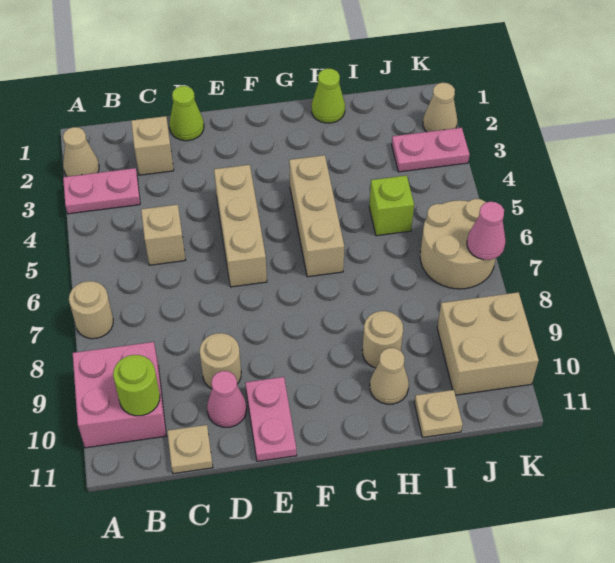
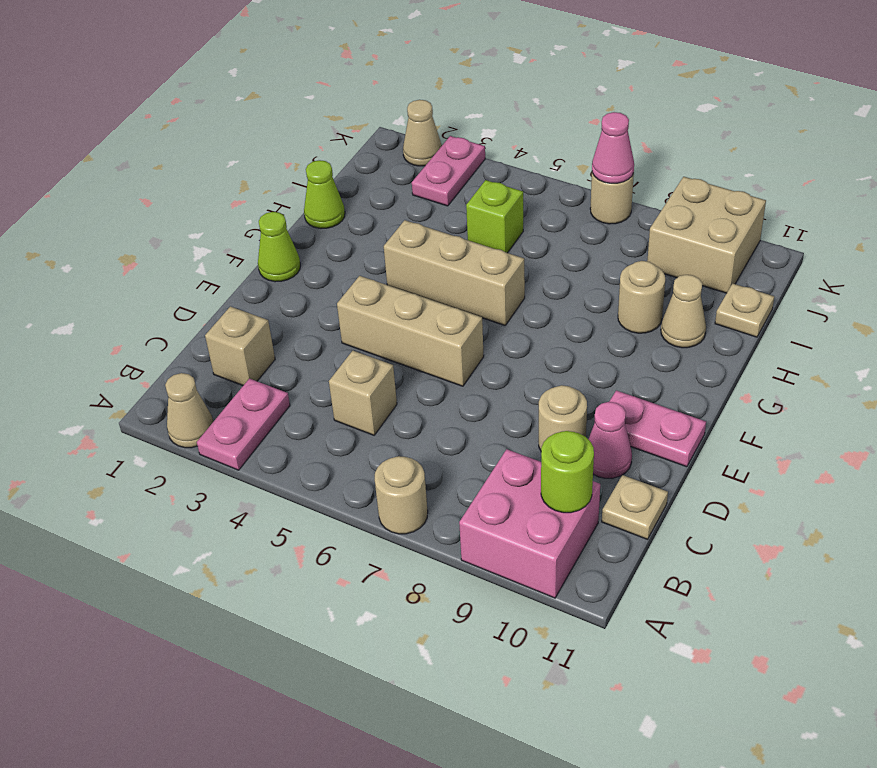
lime 1x1 cone [169,86,204,141] -> lime 1x1 cone moved to [258,212,300,282]
tan 2x2 round brick [420,199,496,289] -> tan 1x1 round brick [590,173,634,224]

